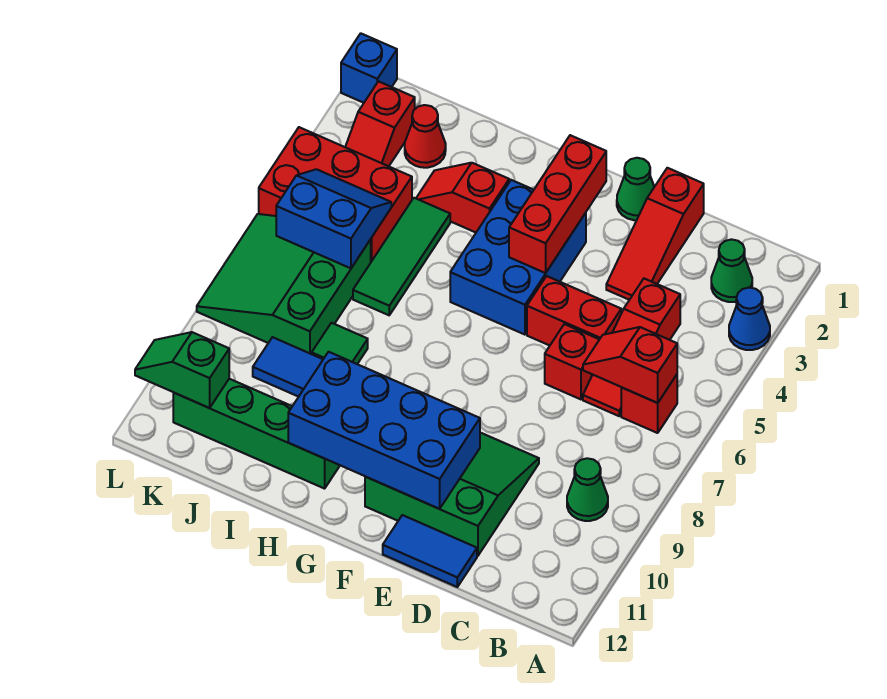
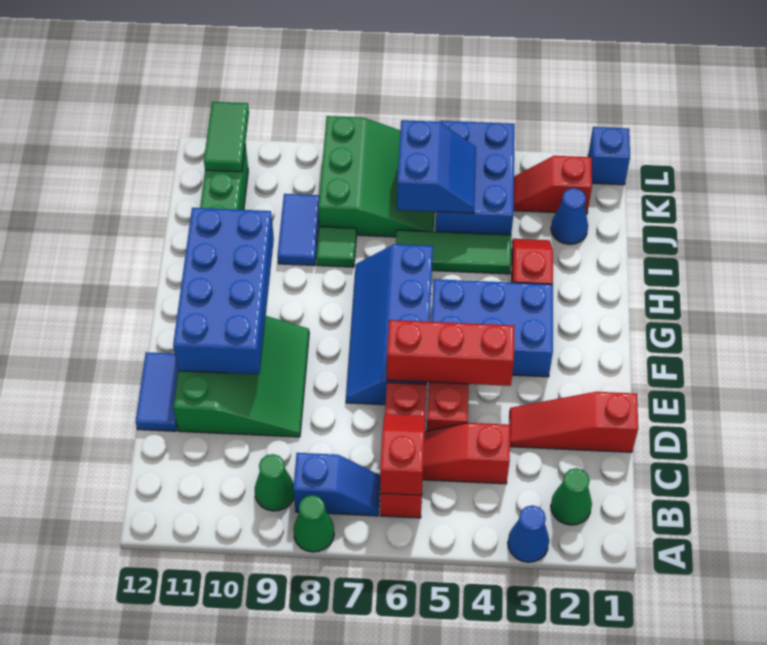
none -> blue 1x2 slope [293,453,380,516]
green 1x1 cone [617,158,654,220] -> green 1x1 cone moved to [293,495,334,552]
none -> blue 2x4 slope [346,244,433,405]
red 1x3 brick [509,135,606,273] -> red 1x3 brick moved to [387,320,515,386]
red 1x1 cone [405,105,446,168] -> blue 1x1 cone [551,188,588,244]
red 2x3 brick [259,127,412,262] -> blue 2x3 brick [436,121,515,235]
green 3x3 slope [197,214,371,354] -> green 3x3 slope turned to [318,116,435,237]
green 1x2 slope [135,332,229,408] -> green 1x2 tile [204,102,249,172]

